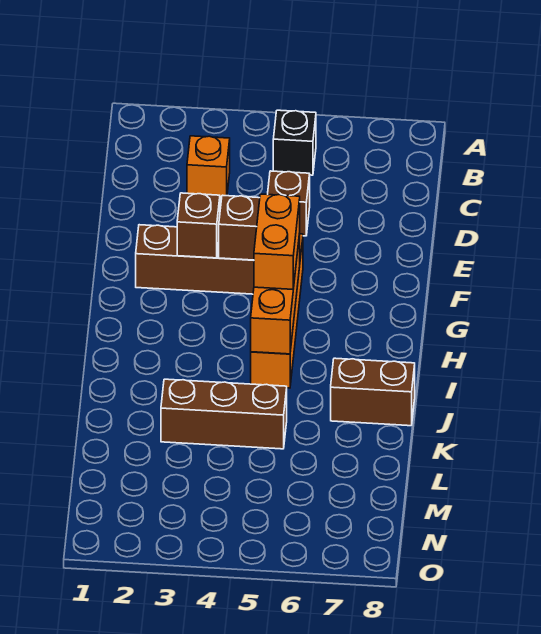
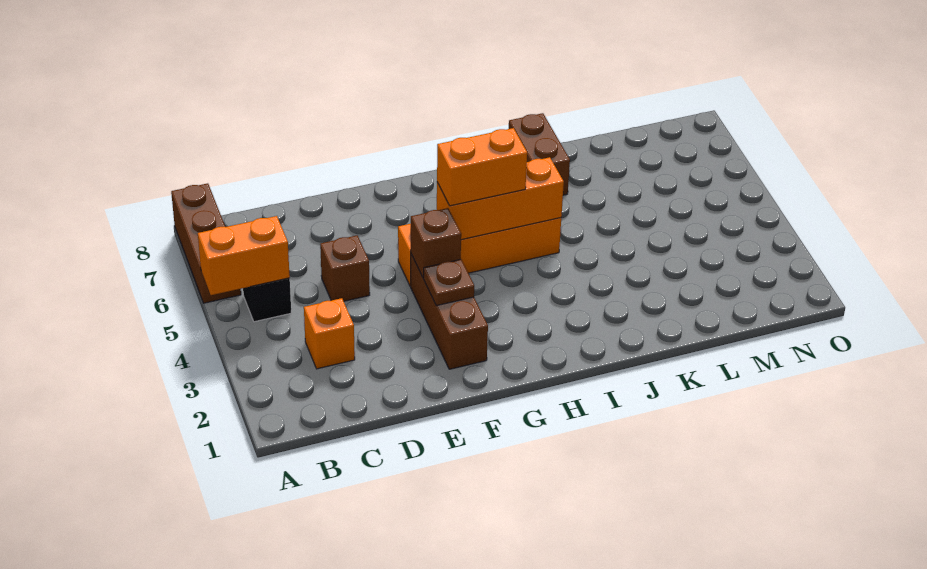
none -> orange 1x2 brick [198,216,290,295]
brown 1x1 brick [177,193,220,258] -> brown 1x1 plate [424,259,474,306]
brown 1x3 brick [161,379,287,449] -> brown 1x3 brick moved to [171,183,241,303]

